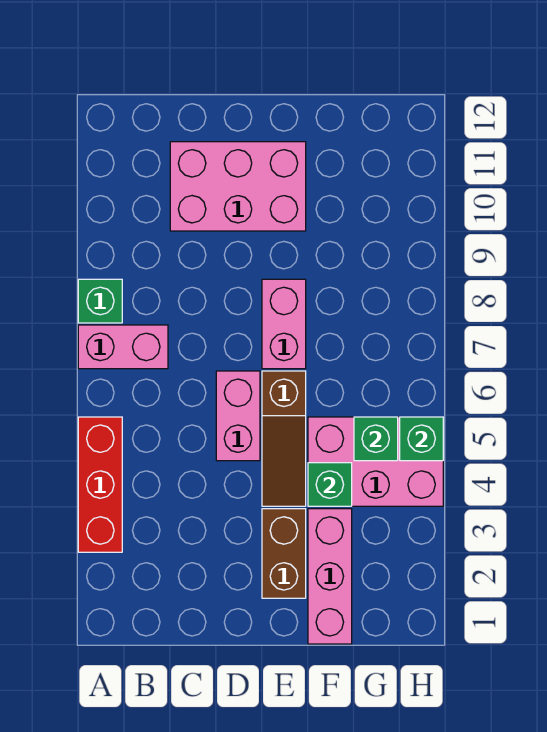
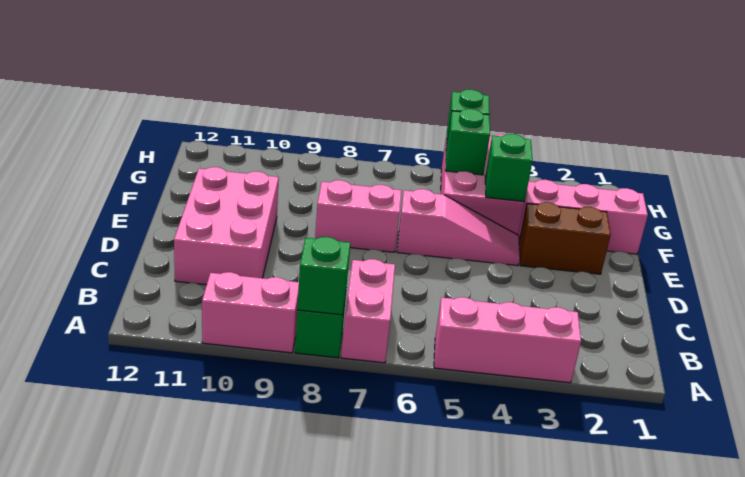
red 1x3 brick [78,417,122,552] -> pink 1x3 brick [434,297,581,383]
none -> green 1x1 brick [297,237,350,315]
pink 1x2 brick [216,371,260,461] -> pink 1x2 brick moved to [202,272,299,353]
brown 1x3 slope [262,371,306,506] -> pink 1x3 slope [397,189,520,266]

